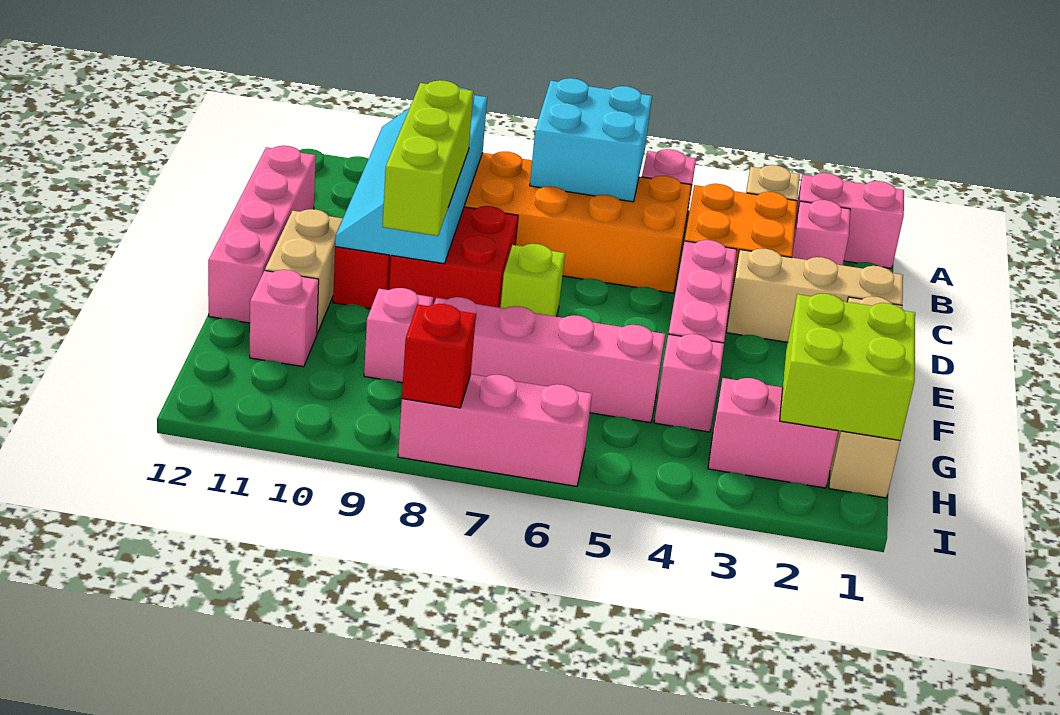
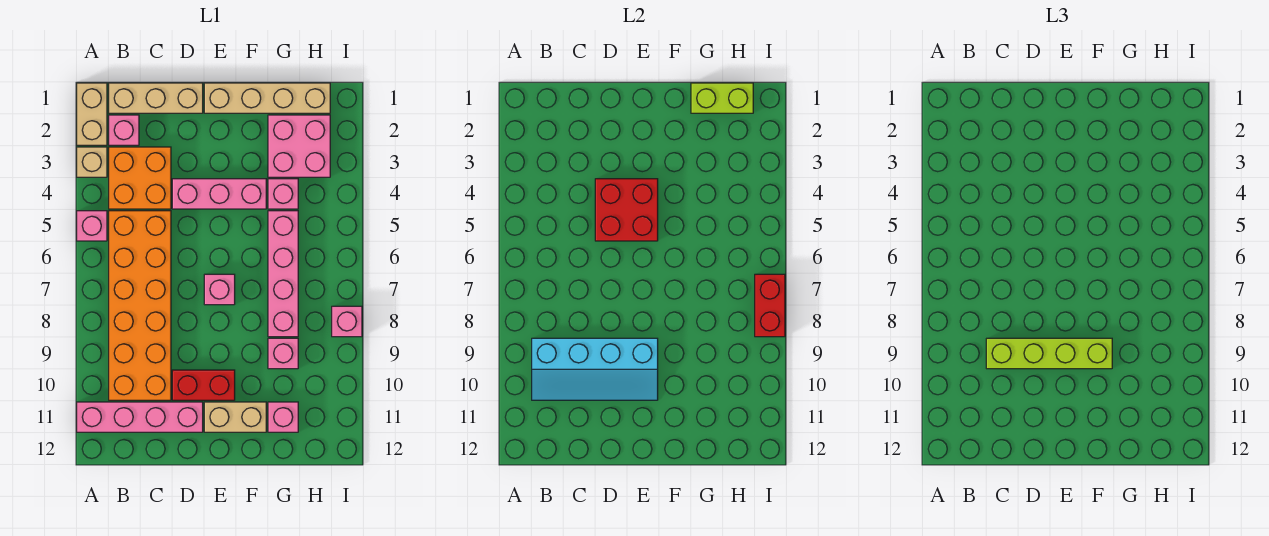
pink 1x2 brick [795,173,904,268] -> tan 1x2 brick [77,83,107,145]
cyan 2x2 brick [530,78,652,202] -> none
pink 1x4 brick [208,146,316,323] -> pink 1x4 brick moved to [77,402,203,432]
tan 1x3 brick [726,249,903,342] -> tan 1x3 brick turned to [109,83,203,113]
red 2x2 brick [389,206,518,308] -> red 2x2 brick moved to [595,179,658,241]
lime 1x3 brick [382,80,473,236] -> lime 1x4 brick [986,338,1112,369]
lime 1x1 brick [500,244,565,317] -> pink 1x1 brick [204,274,235,305]
lime 2x2 brick [780,294,915,441] -> lime 1x2 brick [691,83,753,113]
pink 1x2 brick [708,378,838,488] -> pink 2x2 brick [268,115,330,177]
pink 1x3 brick [398,374,592,486] -> pink 1x1 brick [332,306,362,337]
red 1x1 brick [402,304,476,408] -> red 1x2 brick [755,274,785,337]

